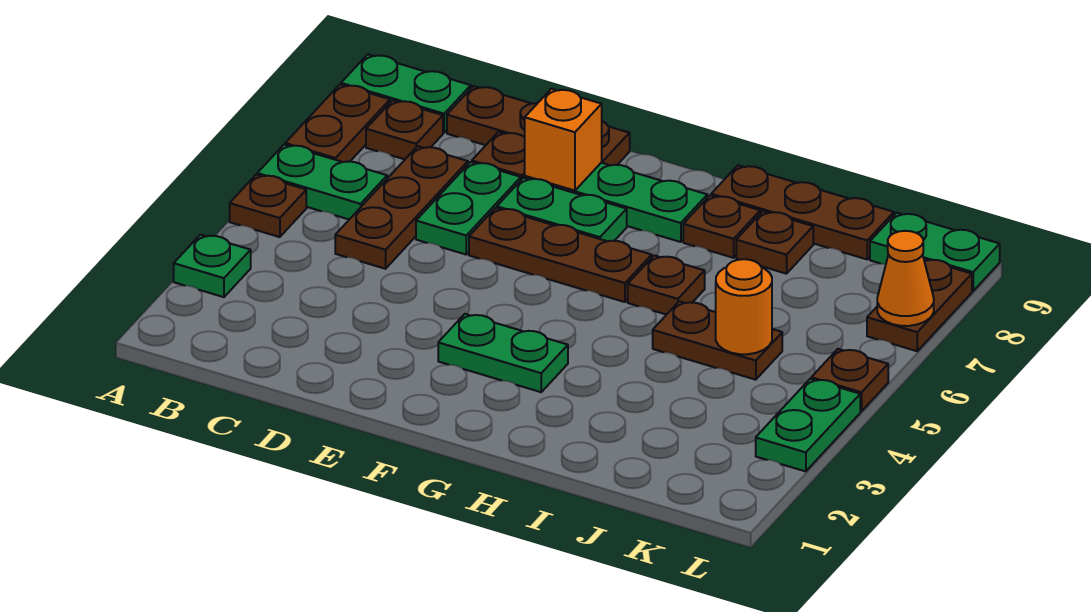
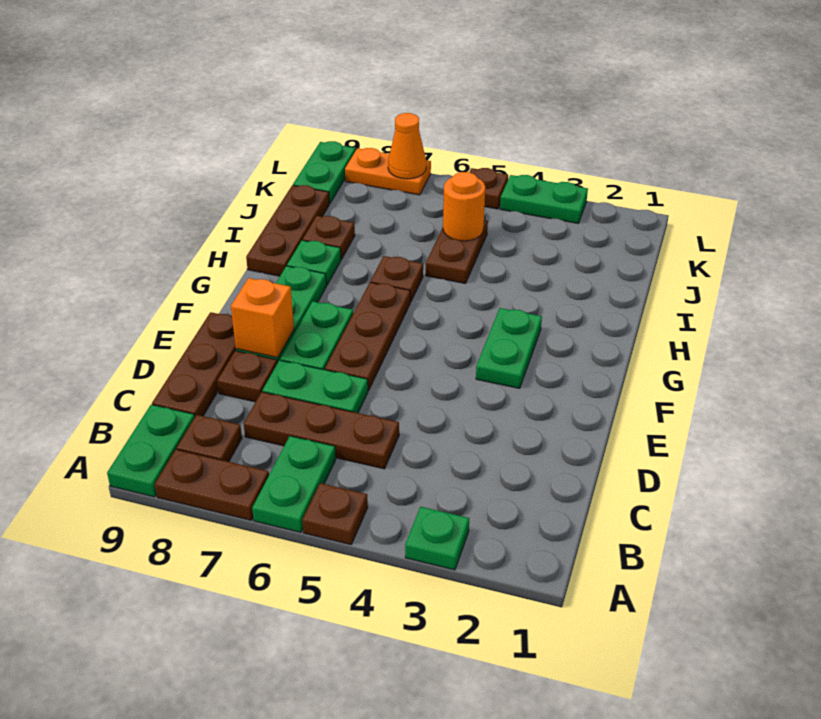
brown 1x1 plate [683,195,760,258] -> green 1x1 plate [287,240,341,286]
brown 1x2 plate [867,259,972,351] -> orange 1x2 plate [345,148,431,195]

